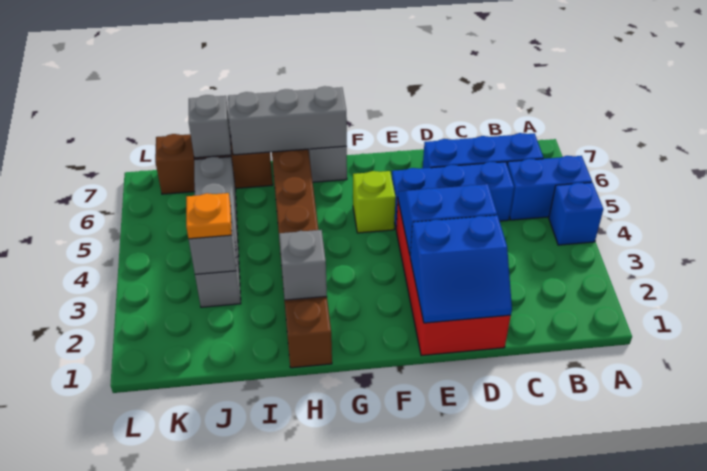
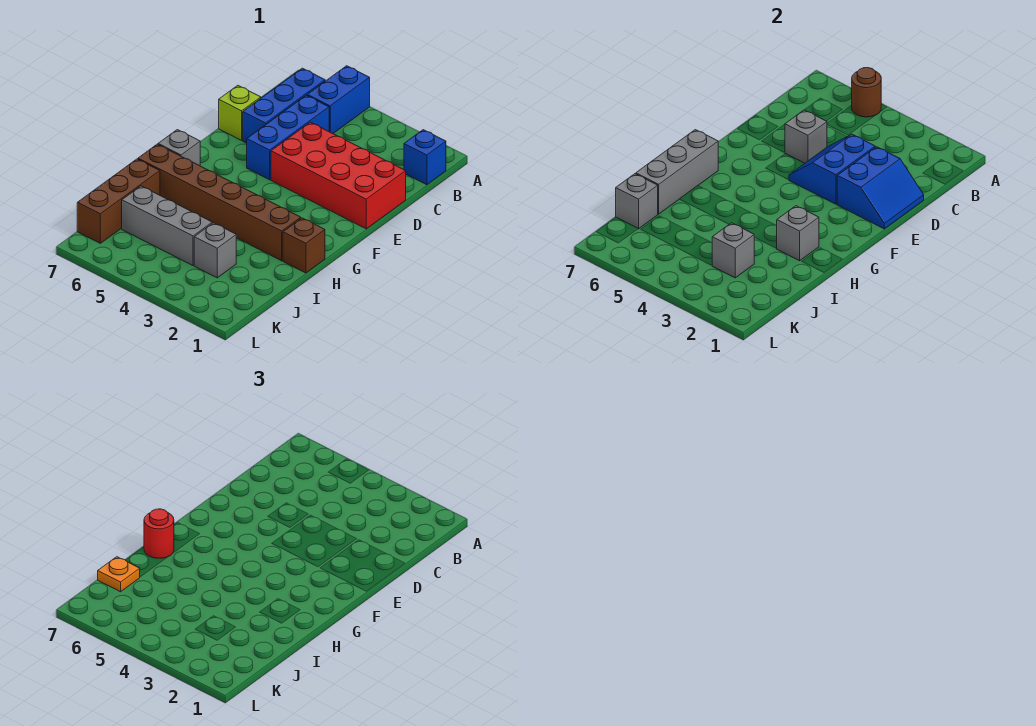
blue 1x1 brick [549,182,603,245] -> blue 1x1 brick moved to [404,130,446,185]
none -> brown 1x1 round brick [852,68,881,117]
none -> grey 1x1 brick [785,110,827,163]
lime 1x1 brick [353,171,396,233] -> lime 1x1 brick moved to [219,85,261,140]
none -> red 1x1 round brick [144,509,174,558]
orange 1x1 plate [186,193,232,239] -> orange 1x1 plate moved to [98,557,140,592]

